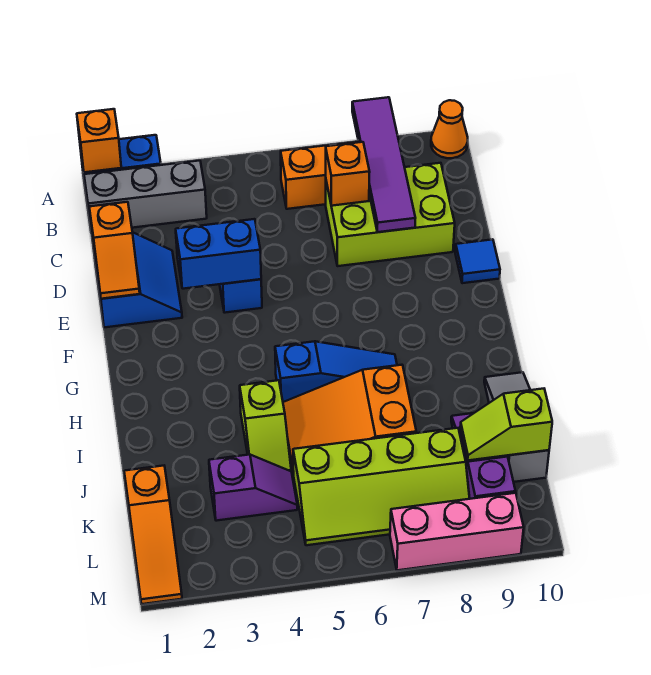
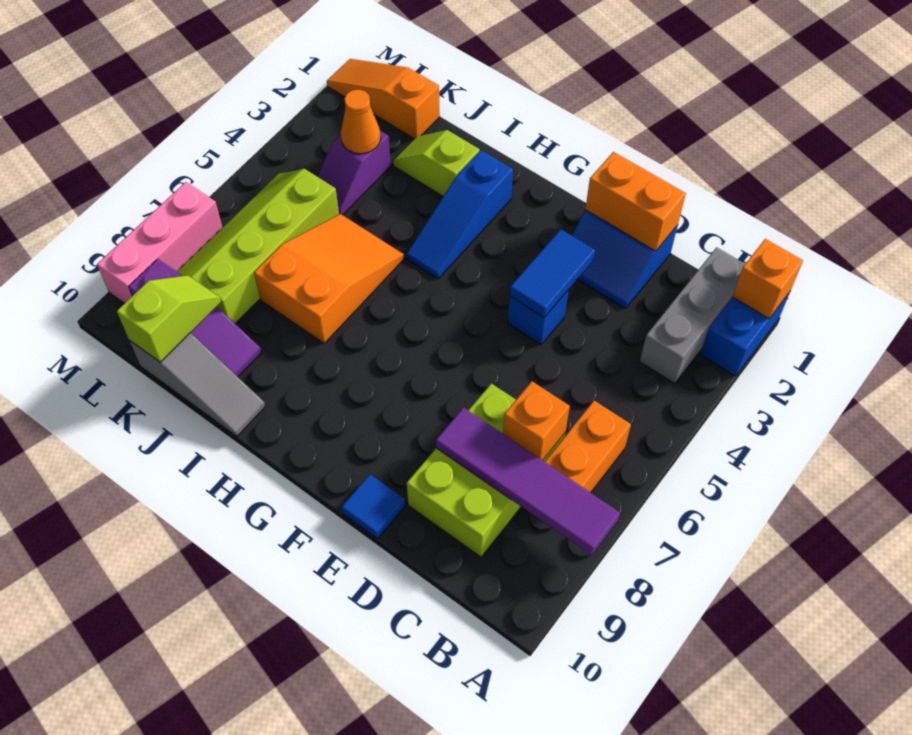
orange 1x1 cone [431,100,468,158] -> orange 1x1 cone moved to [341,90,381,154]
orange 1x2 slope [89,202,140,299] -> orange 1x2 brick [585,152,686,251]
blue 1x2 brick [176,219,261,289] -> blue 1x2 tile [510,229,595,317]
blue 1x3 slope [275,341,397,402] -> blue 1x3 slope moved to [406,150,513,279]
lime 1x2 slope [240,380,291,471] -> lime 1x2 slope moved to [393,130,480,196]

